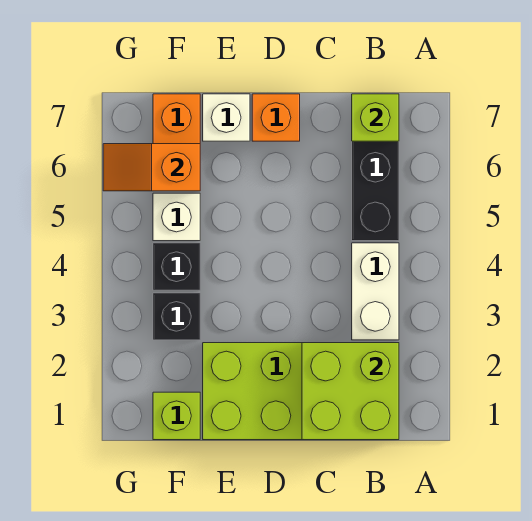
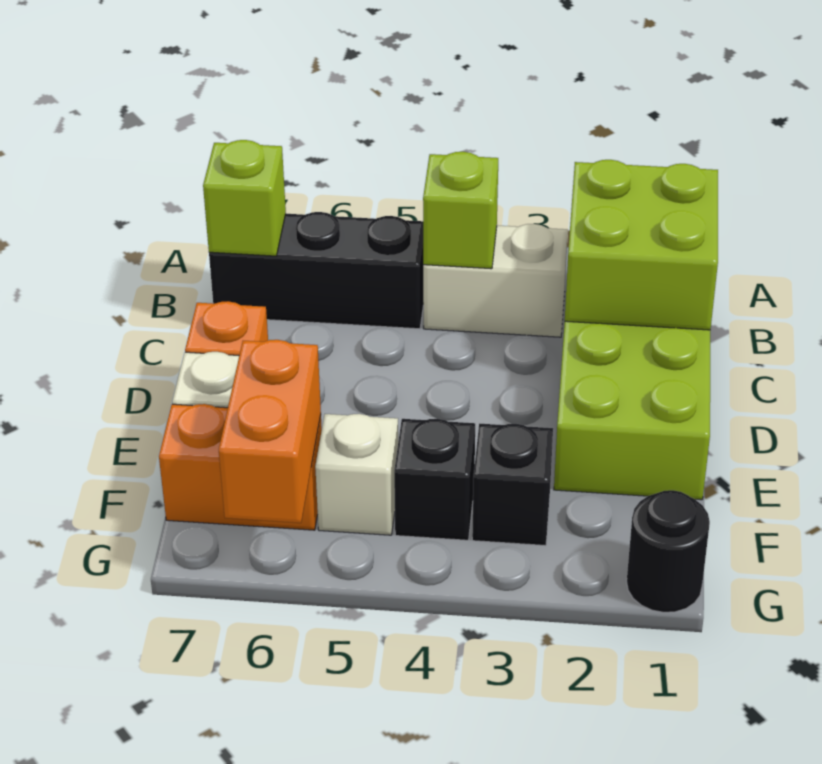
lime 1x1 brick [153,392,200,440] -> lime 1x1 brick moved to [423,152,498,269]
orange 1x2 slope [103,144,200,191] -> orange 1x2 brick [219,340,321,523]
none -> black 1x1 round brick [627,490,710,612]

